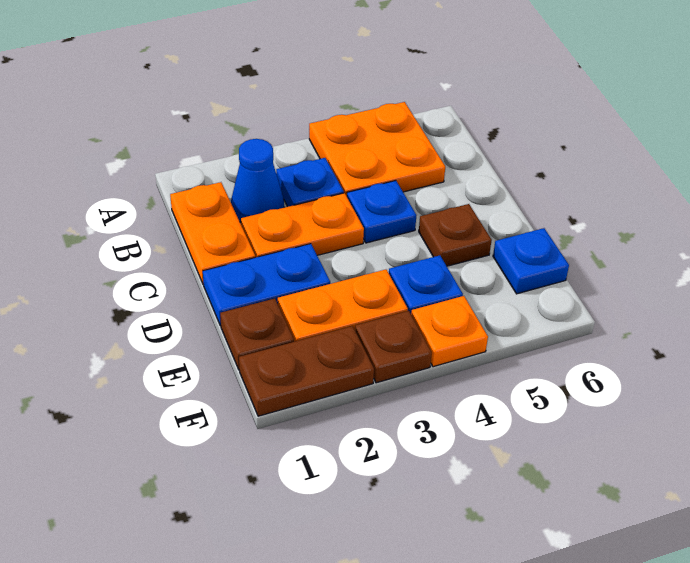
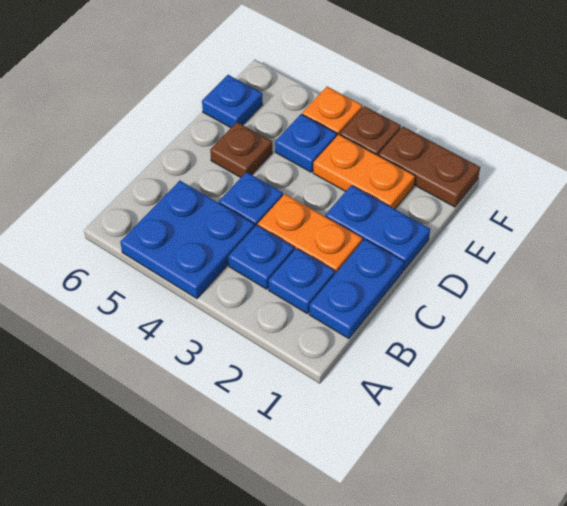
orange 2x2 plate [309,102,445,196] -> blue 2x2 plate [120,181,255,299]
orange 1x2 plate [170,182,255,284] -> blue 1x2 plate [309,239,404,339]
blue 1x1 cone [231,139,284,222] -> blue 1x1 plate [268,248,335,313]
brown 1x1 plate [220,298,294,369] -> none

